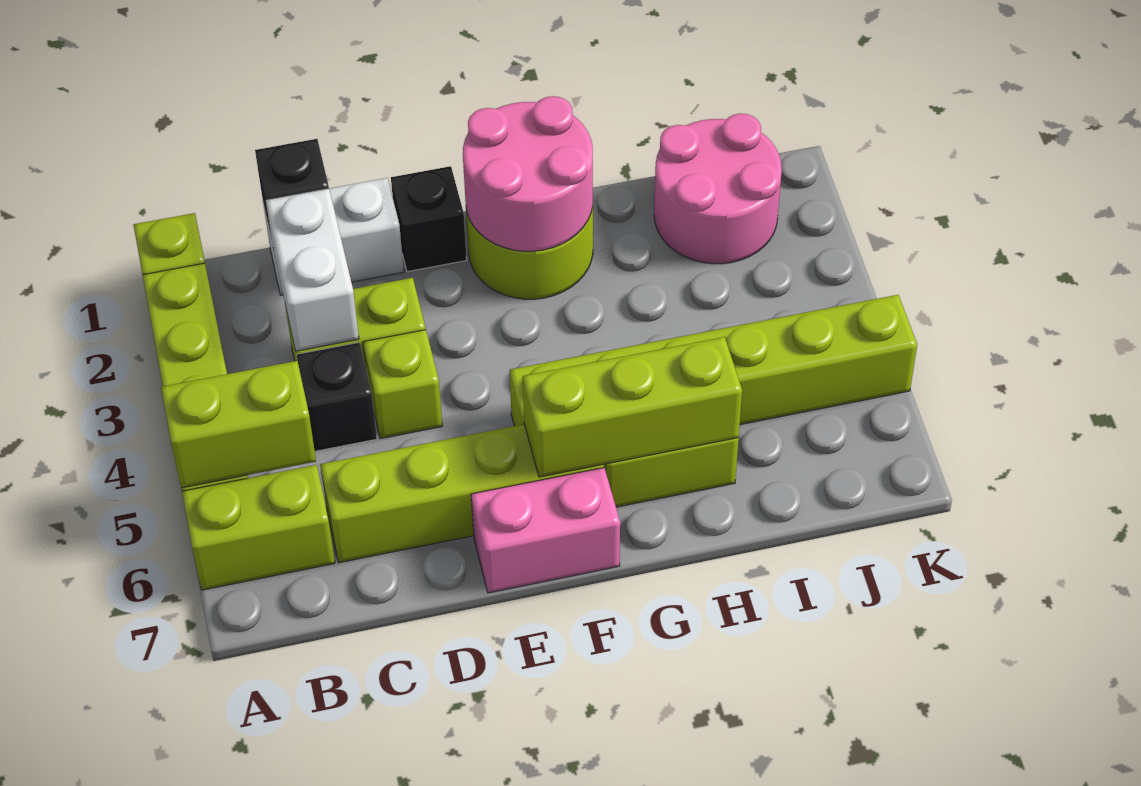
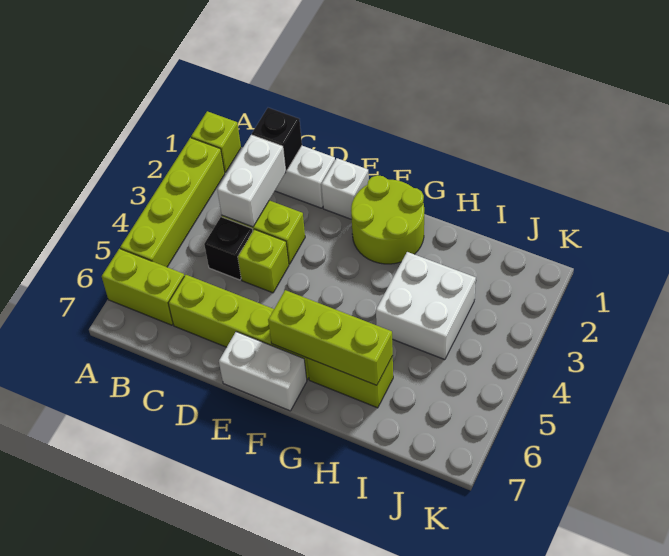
lime 1x2 brick [161,361,316,488] -> none
black 1x1 brick [391,166,467,272] -> white 1x1 brick [321,158,369,219]
pink 1x2 brick [471,468,620,593] -> white 1x2 brick [219,332,307,411]
pink 2x2 round brick [463,96,593,251] -> none
lime 1x6 brick [510,295,917,426] -> none
none -> white 2x2 brick [376,252,476,360]
pink 2x2 round brick [654,114,782,264] -> none

